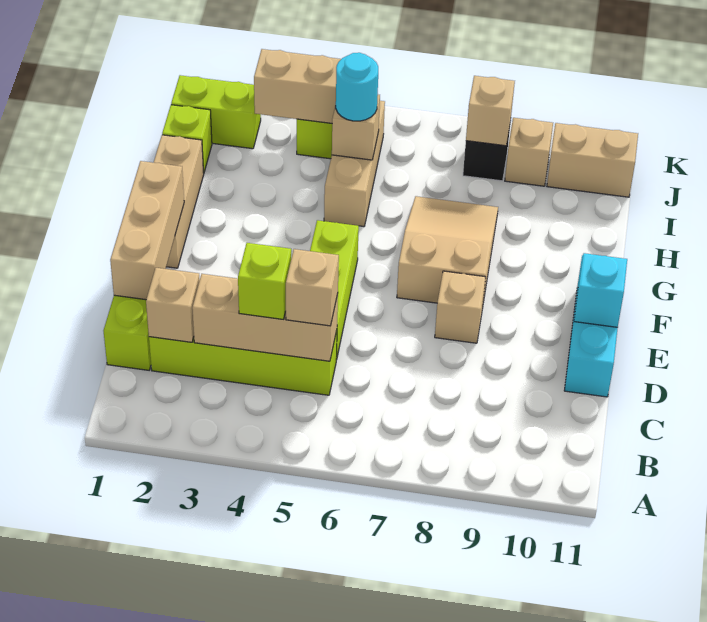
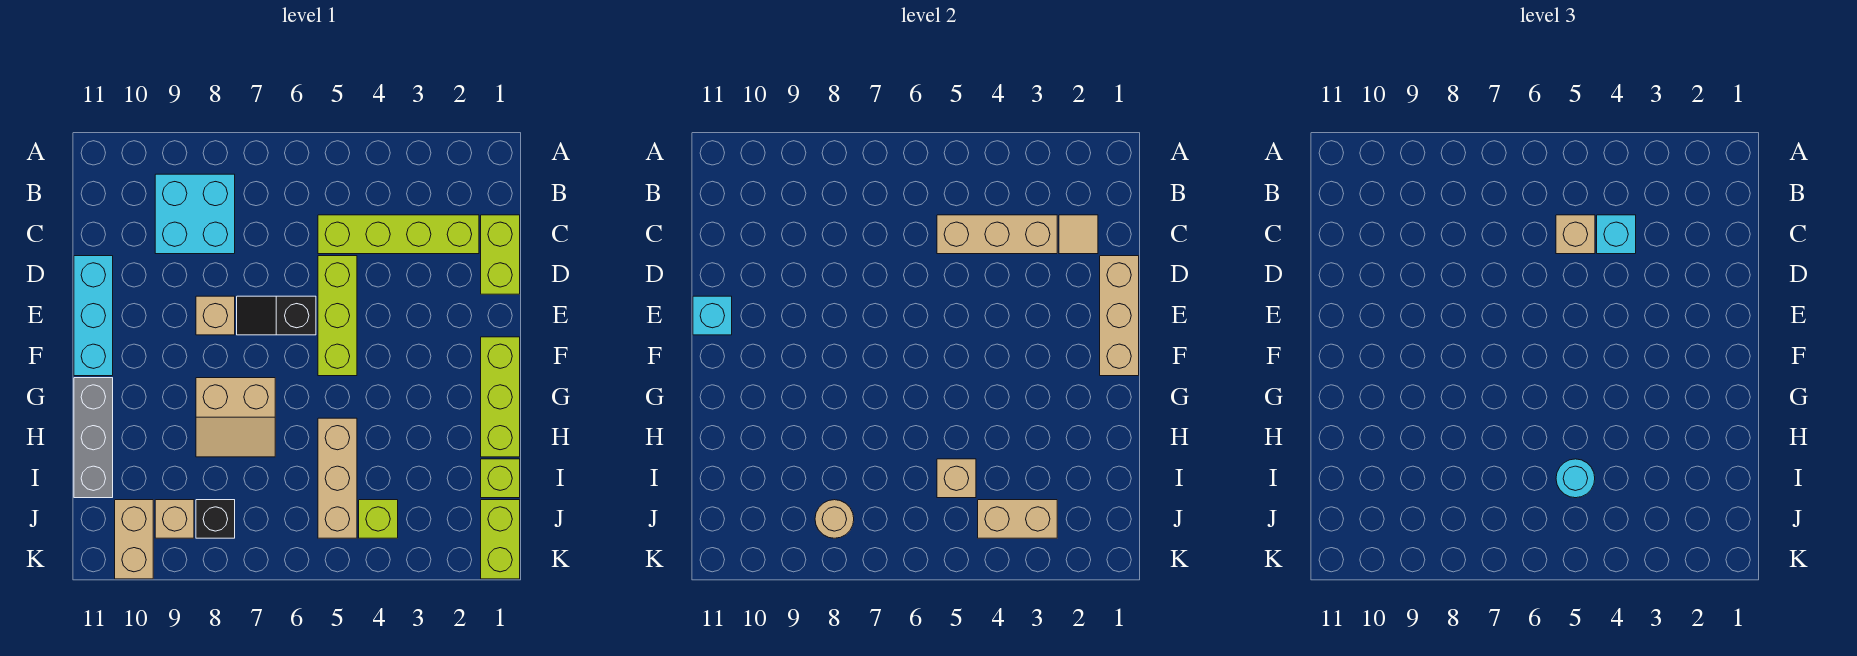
none -> cyan 2x2 brick [155,174,235,254]
tan 1x1 brick [146,268,200,342] -> tan 1x1 tile [1059,215,1098,254]
lime 1x1 brick [238,243,291,319] -> cyan 1x1 brick [1597,215,1636,254]
none -> black 1x2 slope [237,296,316,335]
tan 1x3 brick [154,135,204,268] -> lime 1x3 brick [481,337,520,457]
tan 2x3 slope [397,196,498,309] -> tan 2x2 slope [196,378,275,457]
none -> grey 1x3 brick [74,378,113,498]
lime 1x2 brick [171,75,261,149] -> lime 1x2 brick turned to [481,500,520,579]
tan 1x1 brick [466,76,515,146] -> tan 1x1 round brick [815,500,854,538]
tan 1x2 brick [547,123,638,197] -> tan 1x2 brick turned to [115,500,153,579]

